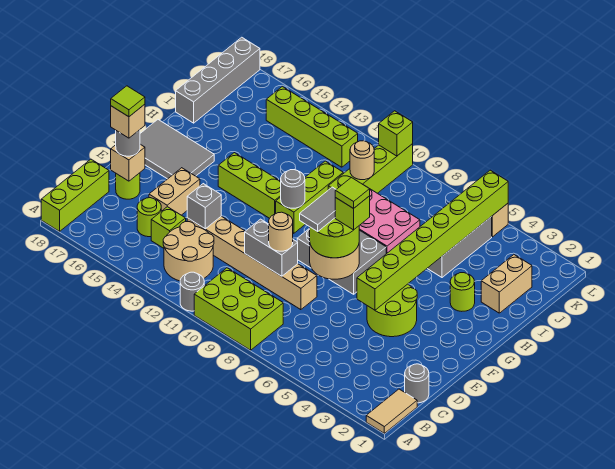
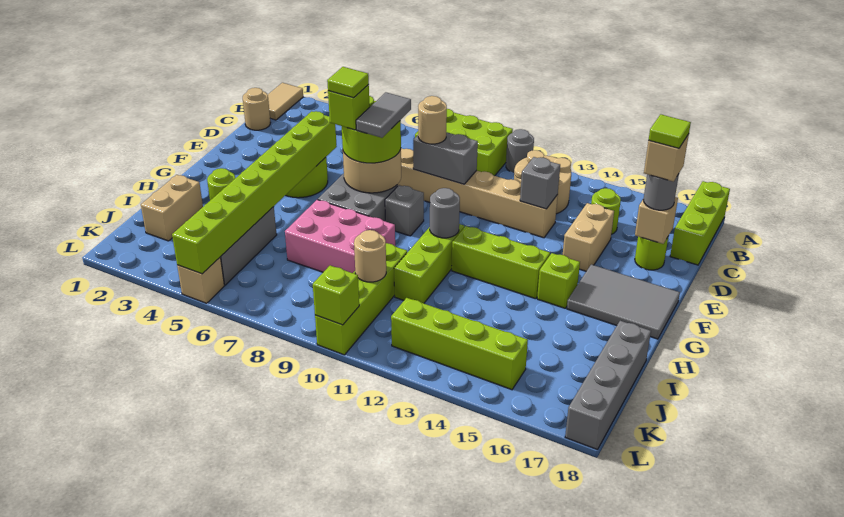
grey 1x1 round brick [405,364,429,403] -> tan 1x1 round brick [243,88,271,130]
lime 1x1 brick [151,207,186,248] -> lime 1x1 brick moved to [537,253,580,308]

